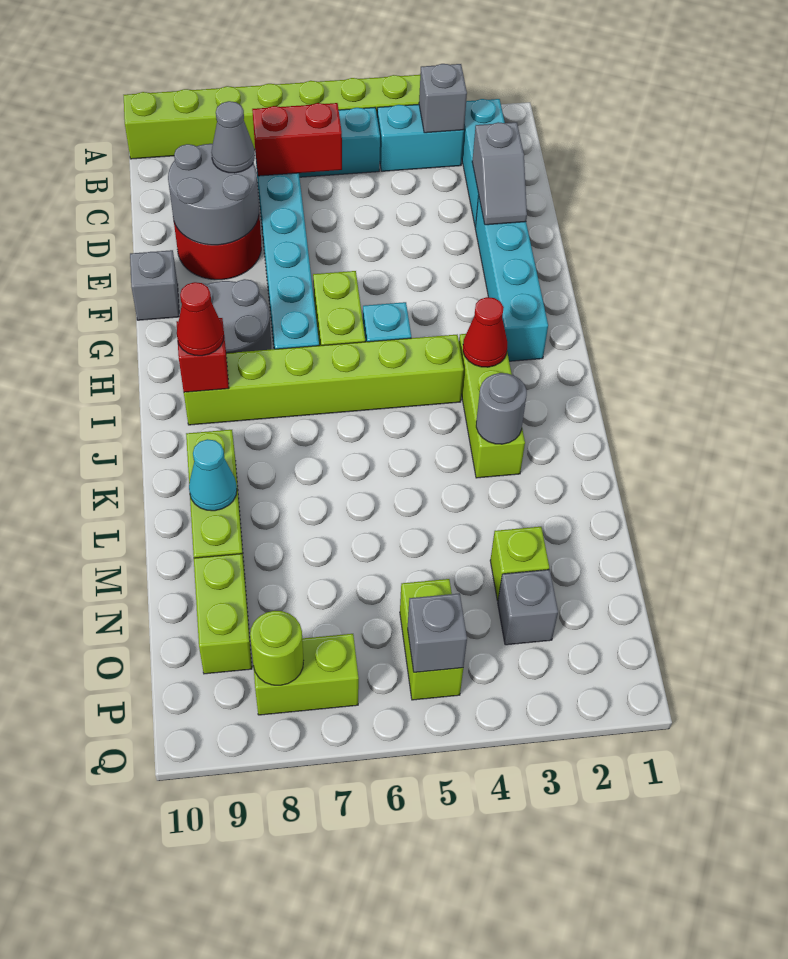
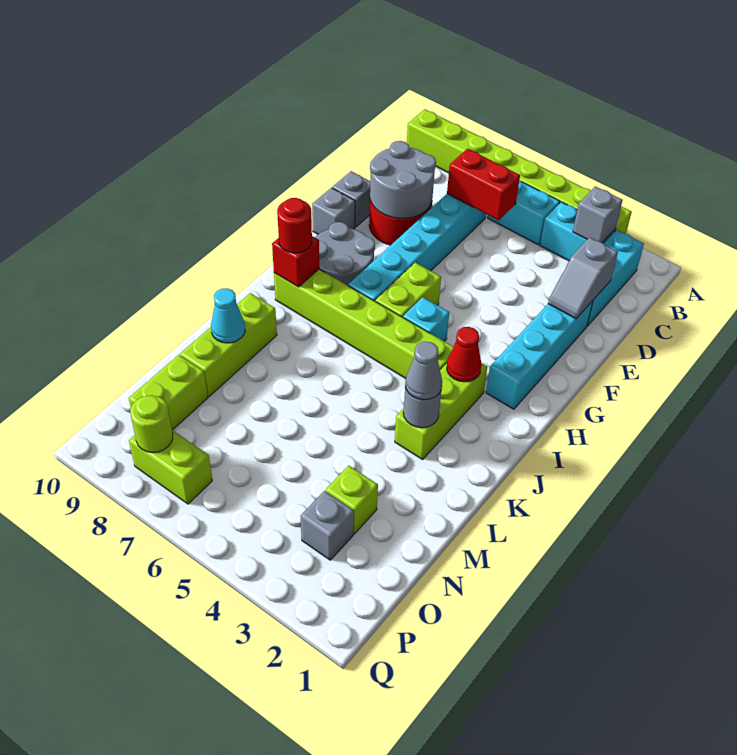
grey 1x1 cone [211,101,255,173] -> grey 1x1 cone moved to [405,342,442,400]
red 1x1 cone [177,282,224,356] -> red 1x1 round brick [277,198,312,253]
lime 1x2 brick [400,579,463,700] -> none
grey 1x1 brick [408,593,467,672] -> grey 1x1 brick moved to [332,171,370,227]

